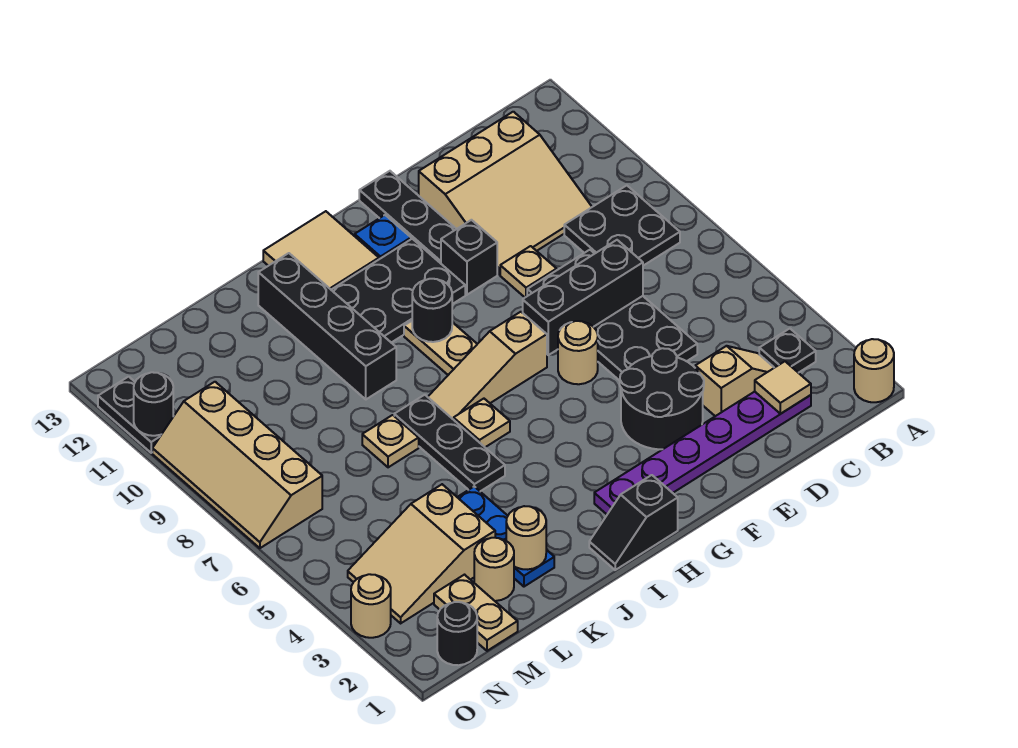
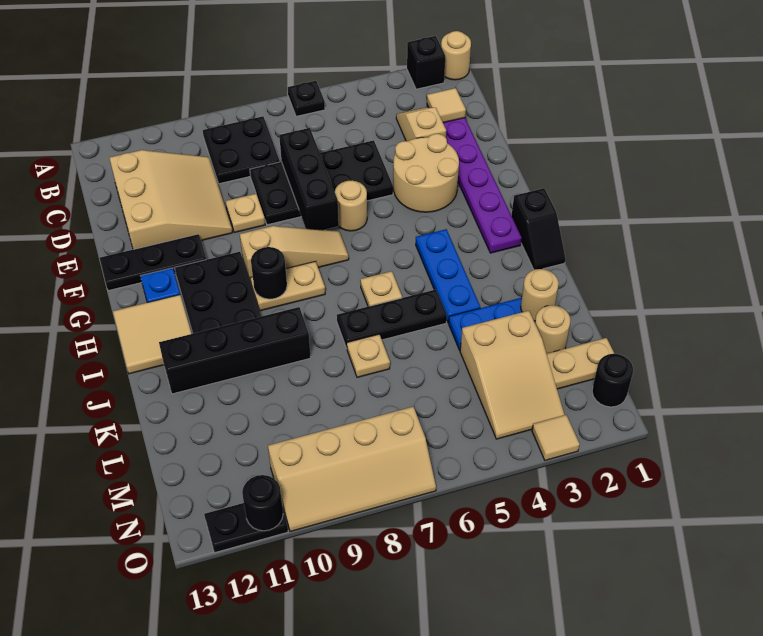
black 1x1 plate [759,329,816,373] -> black 1x1 plate moved to [288,81,325,116]
black 2x2 round brick [620,348,704,449] -> tan 2x2 round brick [393,134,459,212]
black 1x1 brick [441,220,497,295] -> black 1x1 brick moved to [407,36,445,89]
tan 1x3 slope [428,312,547,420] -> tan 1x3 slope turned to [240,226,349,283]
none -> blue 1x3 plate [416,229,480,323]
tan 1x1 round brick [351,574,391,638] -> tan 1x1 tile [532,415,580,460]

